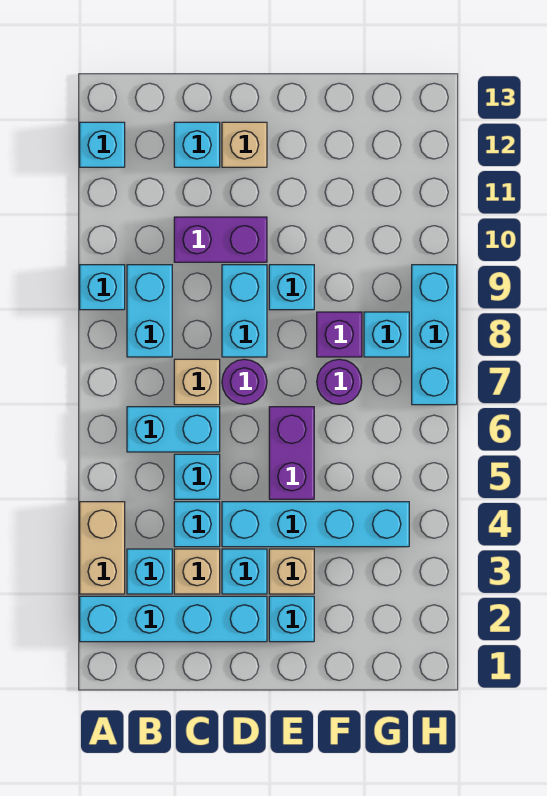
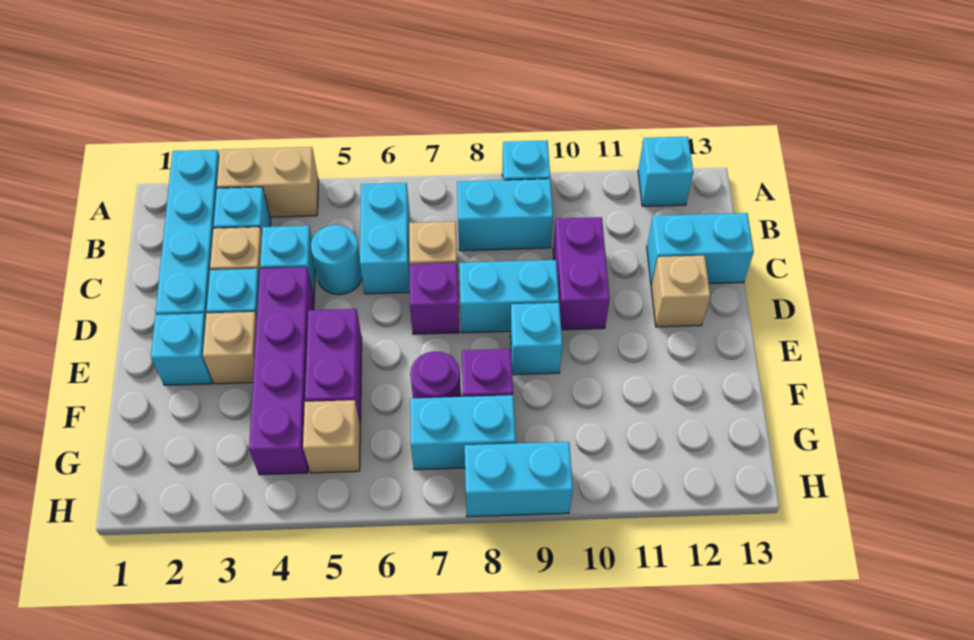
cyan 1x1 brick [174,454,220,499] -> cyan 1x1 round brick [311,225,362,295]
cyan 1x1 brick [174,122,220,167] -> cyan 1x2 brick [647,213,754,285]
cyan 1x4 brick [222,502,409,547] -> purple 1x4 brick [249,267,314,475]
purple 1x1 round brick [222,359,267,404] -> purple 1x1 brick [410,263,459,334]
purple 1x2 brick [269,407,314,499] -> purple 1x2 brick turned to [305,309,362,422]
none -> tan 1x1 brick [303,400,360,473]
cyan 1x1 brick [364,312,409,357] -> cyan 1x2 brick [410,395,516,470]
cyan 1x3 brick [412,265,457,405] -> cyan 1x2 brick [465,442,573,517]

